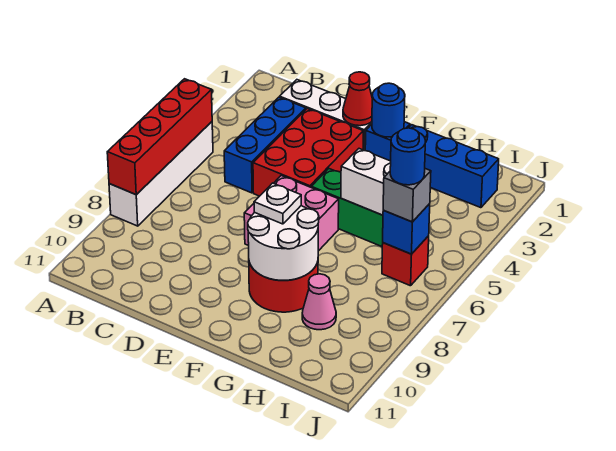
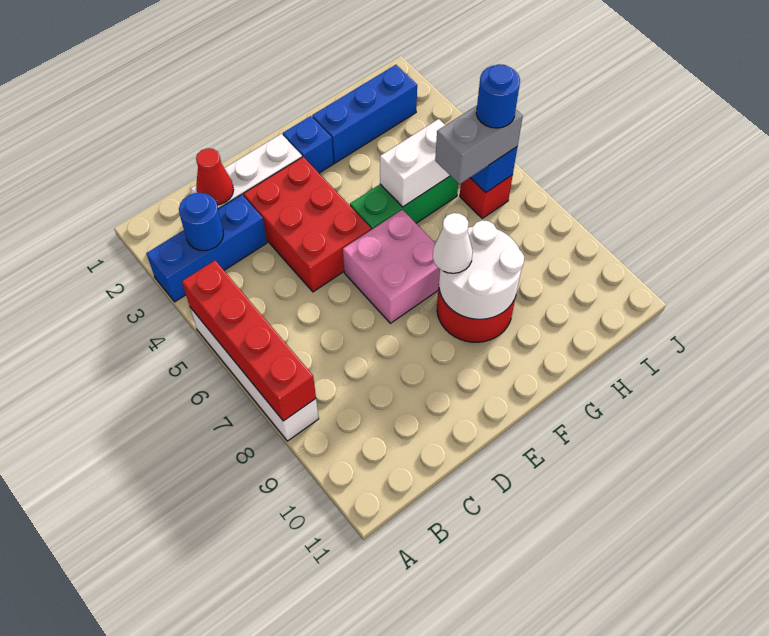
blue 1x3 brick [224,97,306,193] -> blue 1x3 brick turned to [146,195,267,302]
red 1x1 cone [343,72,372,126] -> red 1x1 cone moved to [196,148,234,205]
blue 1x1 round brick [372,83,405,137] -> blue 1x1 round brick moved to [179,193,224,251]
white 1x1 plate [254,183,301,224] -> white 1x1 cone [433,213,473,273]
pink 1x1 cone [302,274,336,330] -> none
grey 1x1 brick [383,169,431,222] -> grey 1x2 brick [435,106,523,184]

